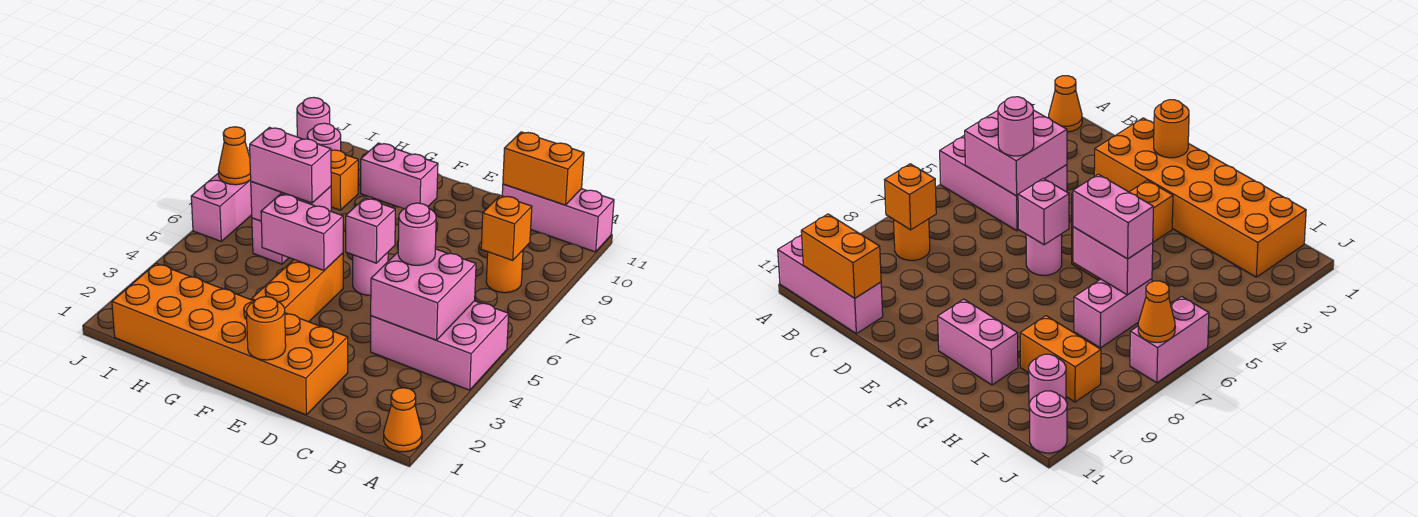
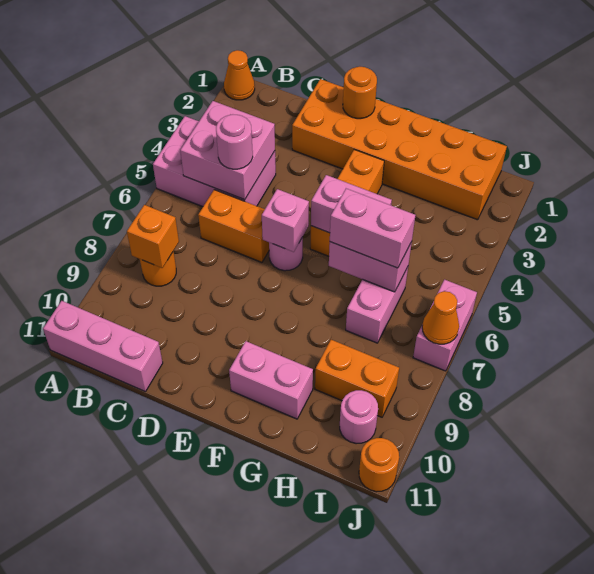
orange 1x2 brick [503,132,584,205] -> orange 1x2 brick moved to [198,190,269,262]
pink 1x1 round brick [297,97,330,139] -> orange 1x1 round brick [359,438,399,492]

